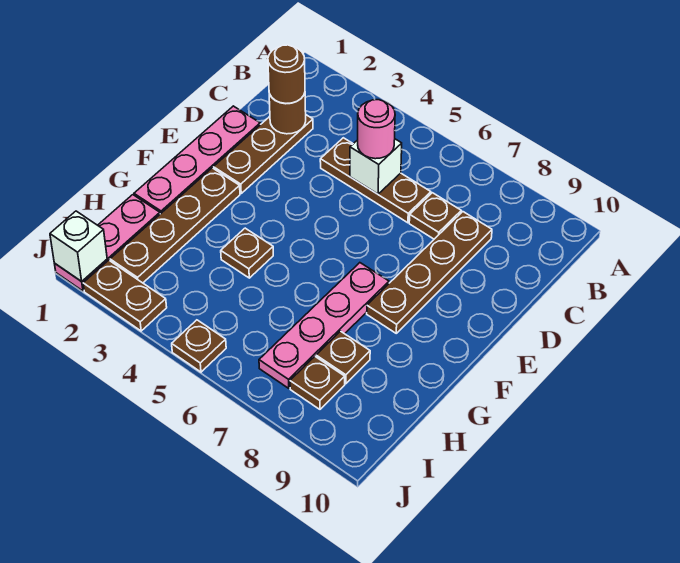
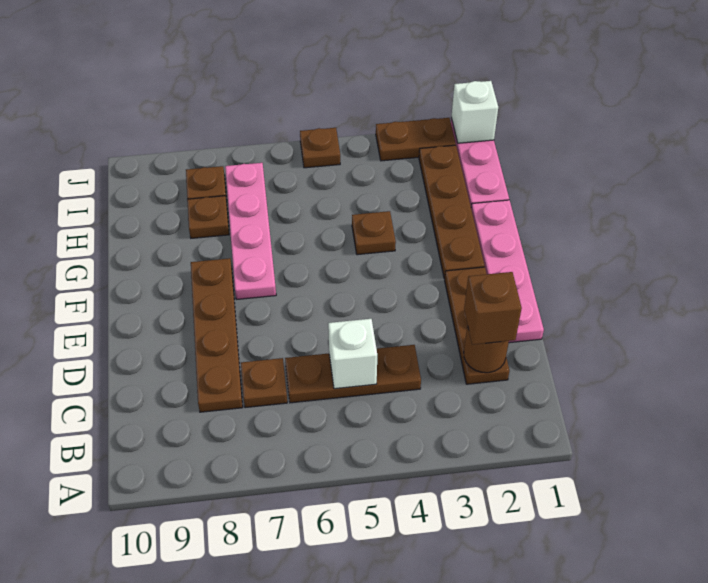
brown 1x1 round brick [268,45,305,104] -> brown 1x1 brick [464,272,522,345]
pink 1x1 round brick [358,100,395,159] -> none

